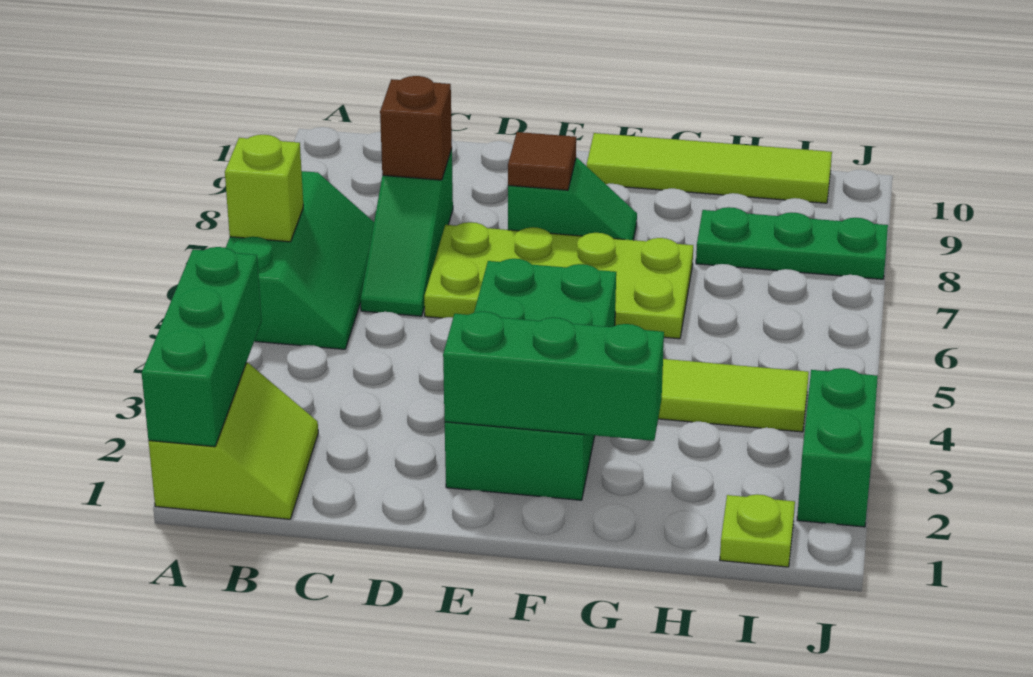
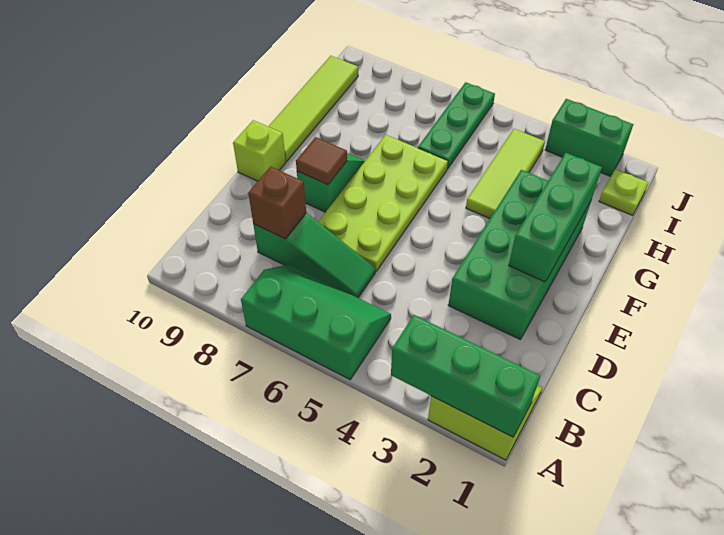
lime 1x1 brick [225,135,303,242] -> lime 1x1 brick moved to [233,120,286,181]
green 2x4 brick [445,259,616,500] -> green 2x4 brick turned to [448,170,591,339]
green 1x3 plate [696,207,888,279] -> green 1x3 plate moved to [418,82,495,169]

